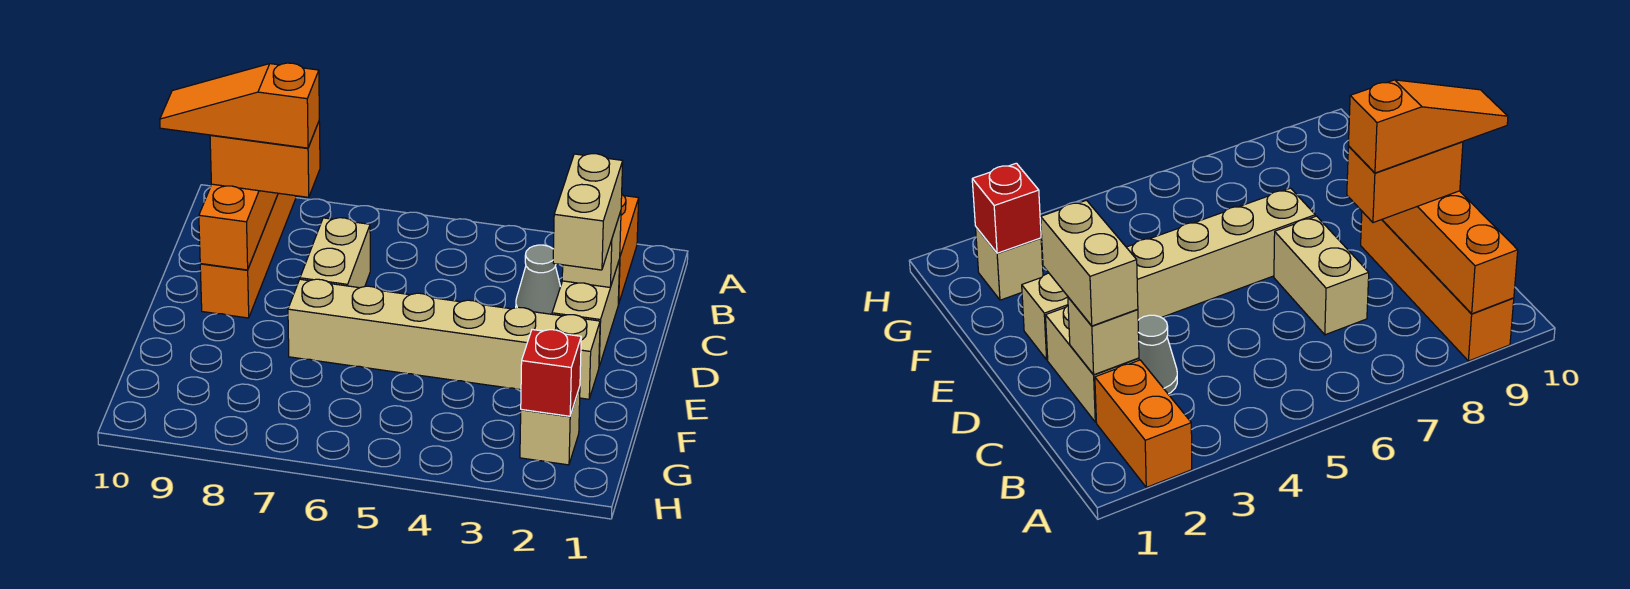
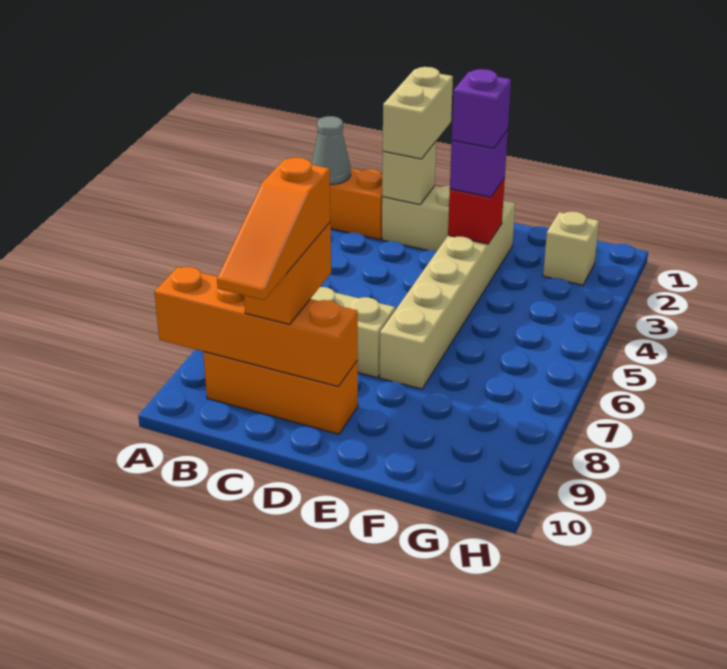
orange 1x4 brick [200,193,296,318] -> orange 1x3 brick [203,352,358,434]
tan 1x2 brick [553,154,623,270] -> tan 1x2 brick turned to [383,67,453,159]
grey 1x1 cone [516,245,561,314] -> grey 1x1 cone moved to [312,116,351,185]
none -> purple 1x1 brick [450,130,508,197]
none -> purple 1x1 brick [452,69,511,149]
red 1x1 brick [521,330,581,416] -> red 1x1 brick moved to [448,178,505,244]

